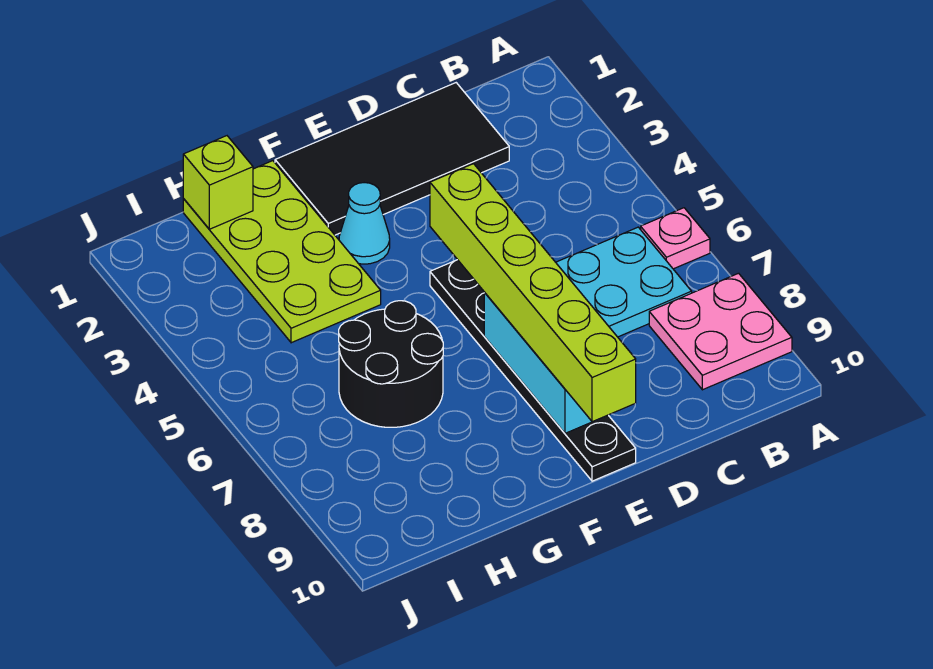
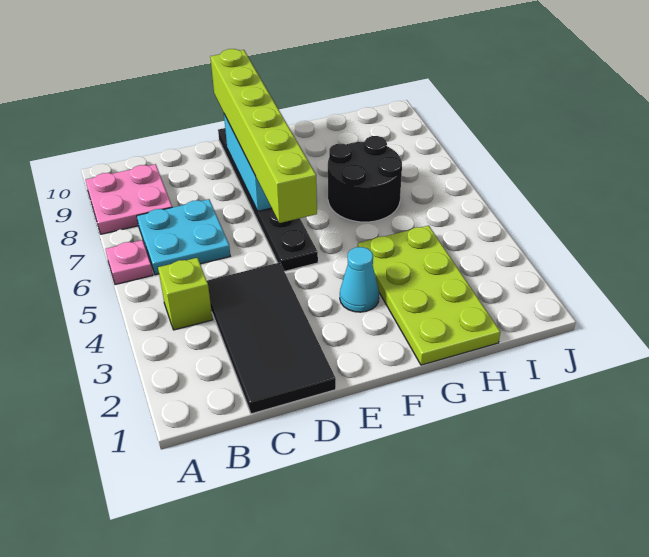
black 2x4 tile [275,83,509,235] -> black 2x4 tile turned to [207,262,336,414]
lime 1x1 brick [183,136,253,229] -> lime 1x1 brick moved to [158,258,213,330]

